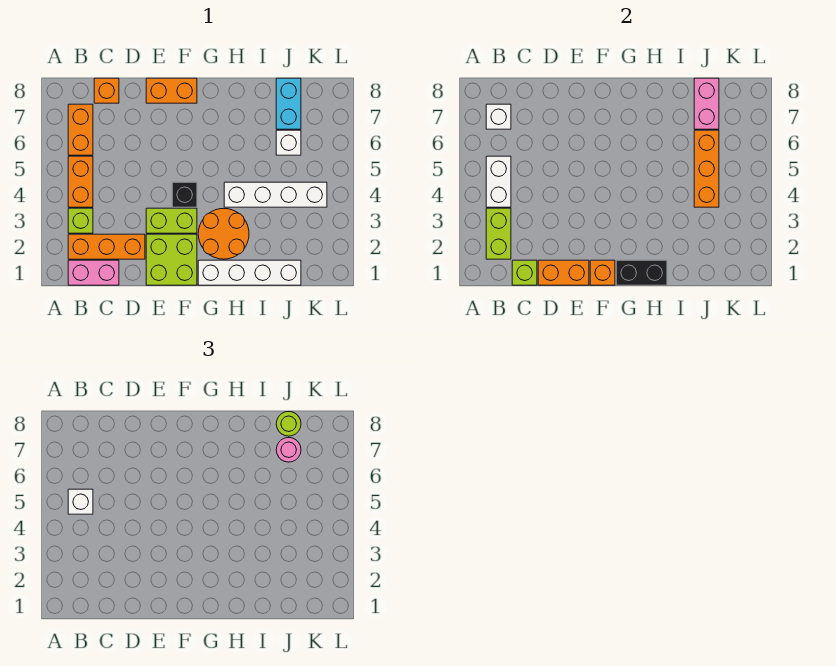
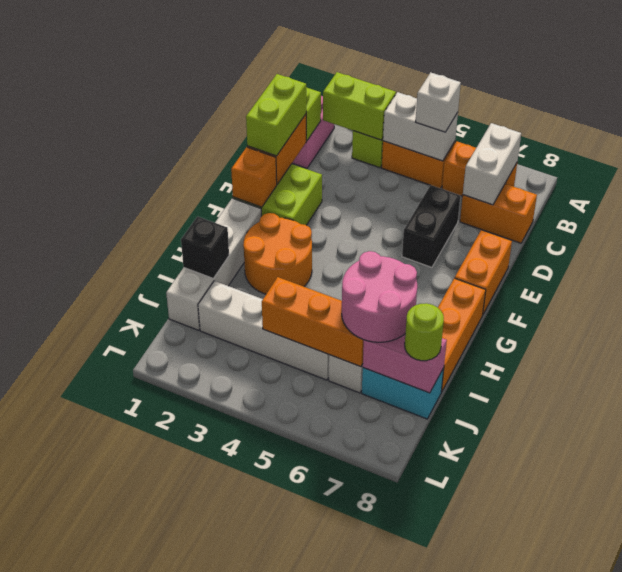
orange 1x3 brick [68,234,145,259] -> orange 1x3 brick moved to [438,278,486,392]
white 1x1 brick [486,104,511,129] -> white 1x2 brick [463,123,521,205]
orange 1x1 brick [94,78,119,103] -> orange 1x2 brick [460,184,537,243]
lime 1x2 brick [146,208,197,233] -> lime 1x2 brick moved to [246,74,306,156]
black 1x1 brick [172,182,197,207] -> black 1x1 brick moved to [181,217,229,278]
black 1x2 brick [616,260,667,285] -> black 1x2 brick moved to [402,185,460,267]
white 1x4 brick [224,182,327,207] -> white 1x4 brick turned to [198,281,329,380]
pink 1x1 round brick [276,438,301,462] -> pink 2x2 round brick [342,251,417,342]

